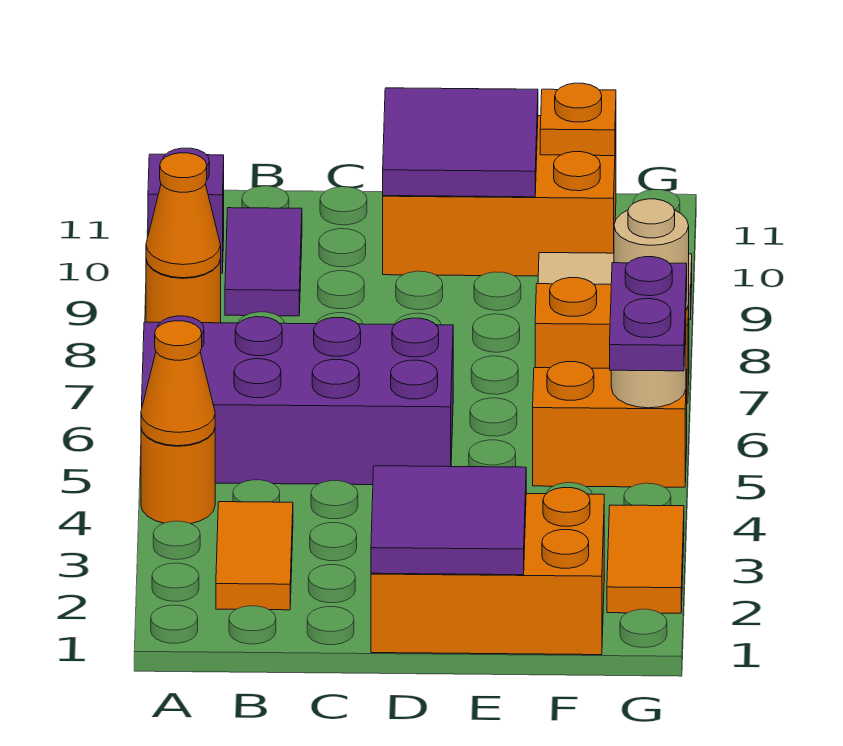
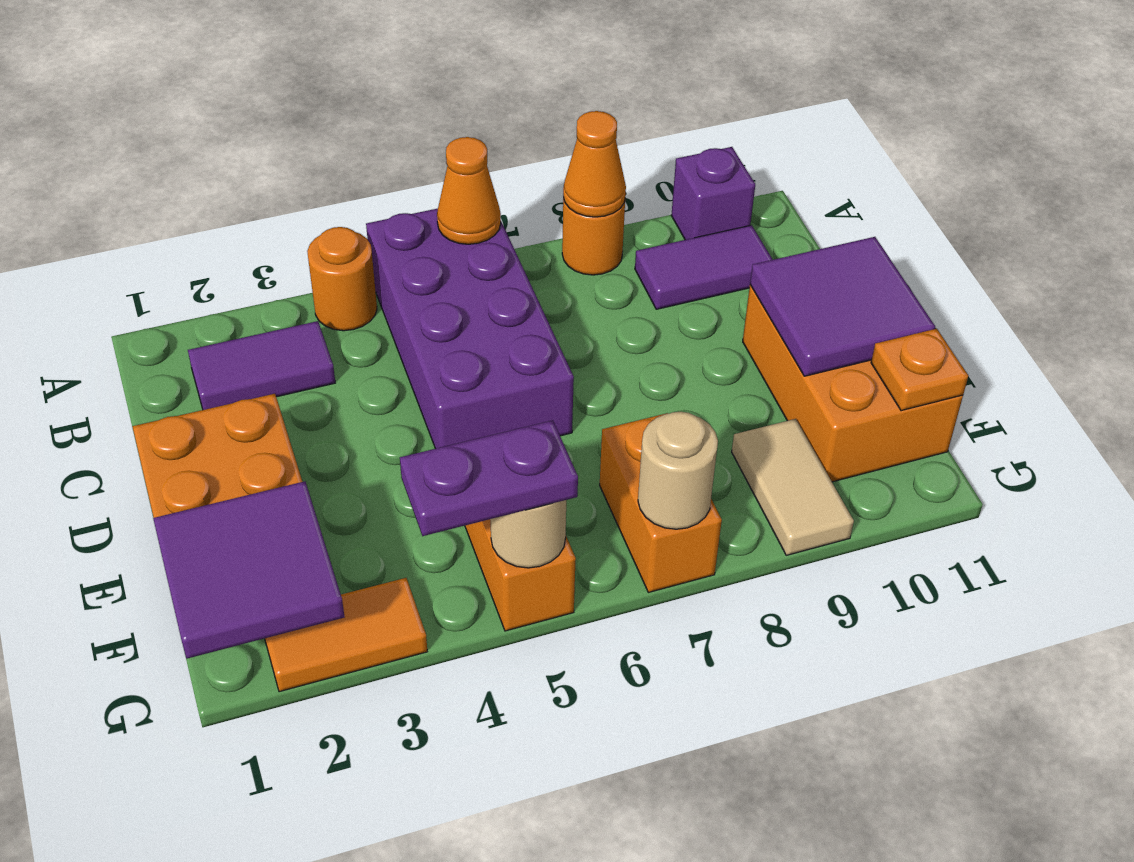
orange 1x1 cone [141,321,215,446] -> orange 1x1 cone moved to [437,137,501,244]
orange 1x2 tile [216,502,293,610] -> purple 1x2 tile [188,321,335,410]
purple 2x2 tile [371,466,526,575] -> purple 2x2 tile moved to [153,481,344,658]

